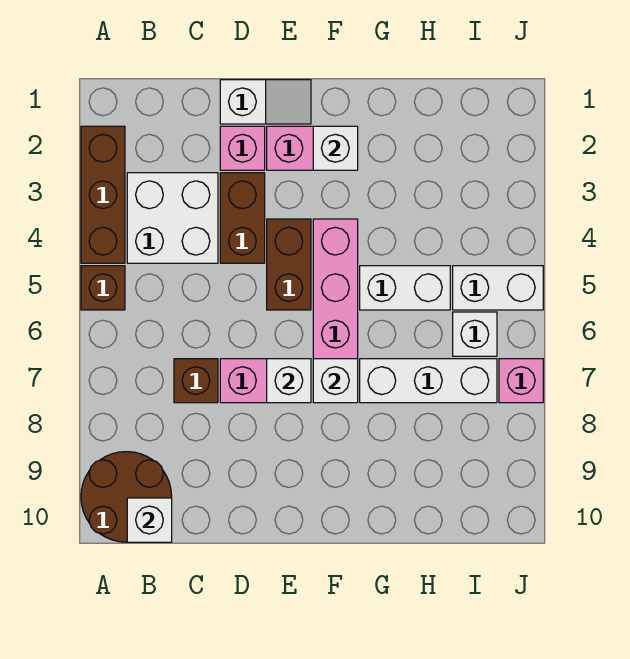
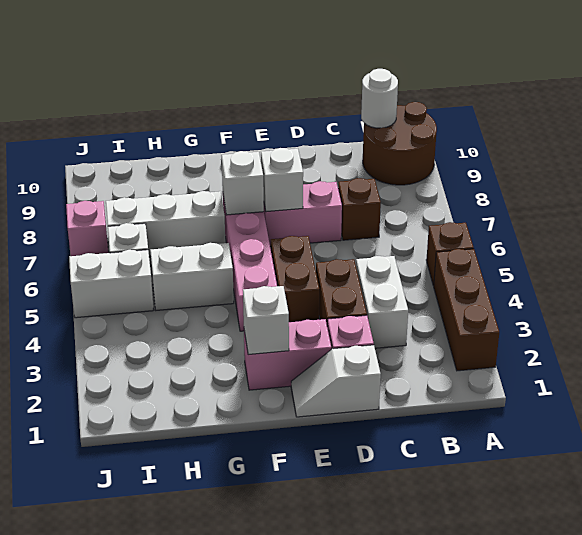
white 2x2 brick [127,173,218,263] -> white 1x2 brick [356,256,408,348]
white 1x1 brick [127,498,172,542] -> white 1x1 round brick [361,69,398,128]

